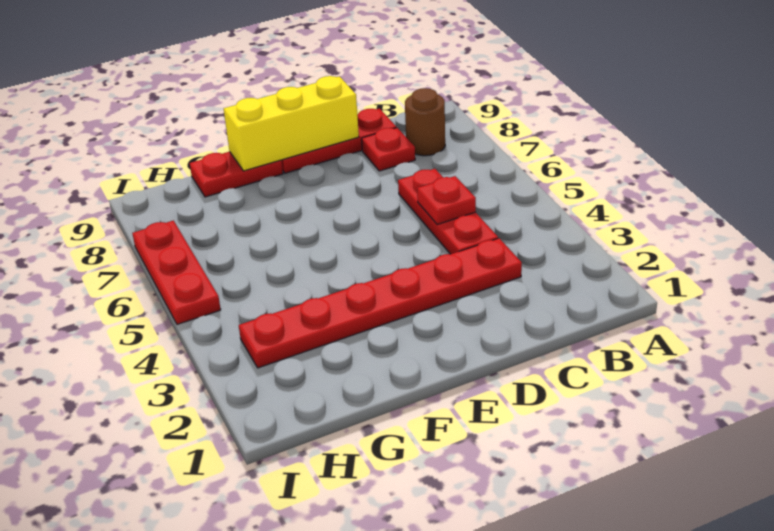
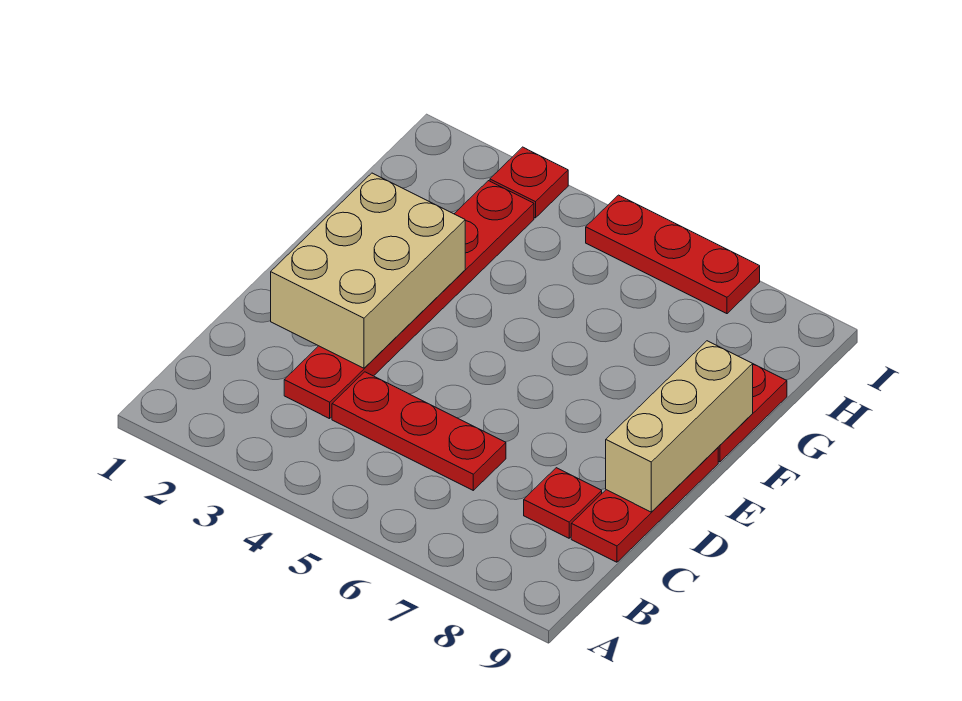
brown 1x1 round brick [405,88,445,156] -> none
red 1x1 plate [417,176,476,224] -> red 1x1 plate moved to [490,147,568,218]
none -> tan 2x3 brick [271,173,465,368]
yellow 1x3 brick [224,76,359,171] -> tan 1x3 brick [606,341,753,512]

